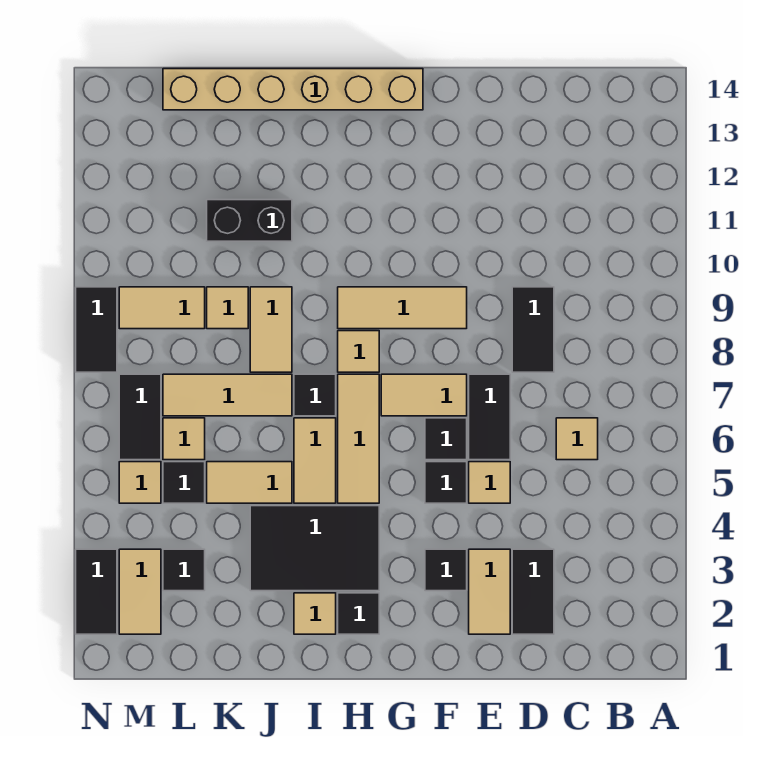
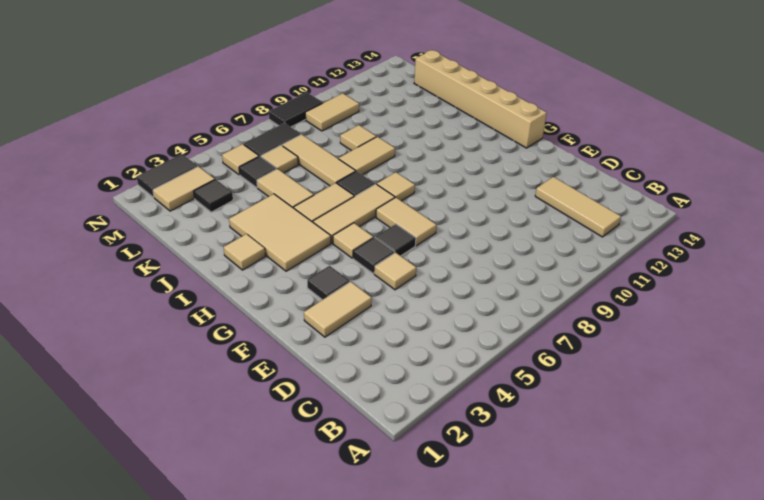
tan 1x1 tile [556,418,598,460] -> tan 1x1 tile moved to [333,223,373,258]
black 1x2 tile [512,549,554,634] -> none
black 1x2 tile [512,287,554,372] -> none
black 1x2 tile [469,374,510,460] -> none
tan 1x3 tile [338,287,467,329] -> tan 1x3 tile moved to [535,177,621,237]
black 1x1 tile [338,593,379,634] -> none
black 2x3 tile [250,506,379,591] -> tan 2x3 tile [229,194,331,271]
black 1x2 brick [207,200,292,241] -> none
tan 1x2 tile [119,287,205,329] -> tan 1x2 tile turned to [305,93,359,131]

